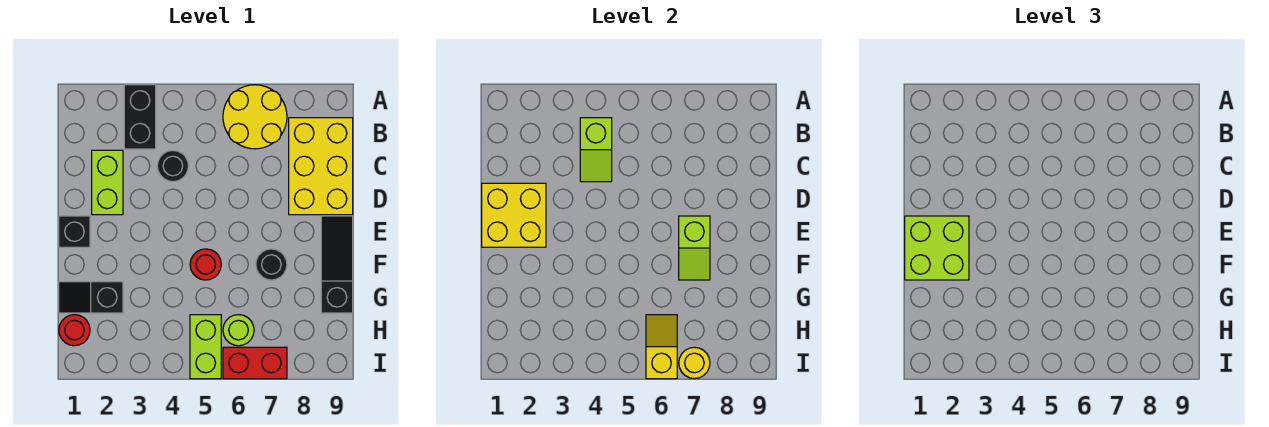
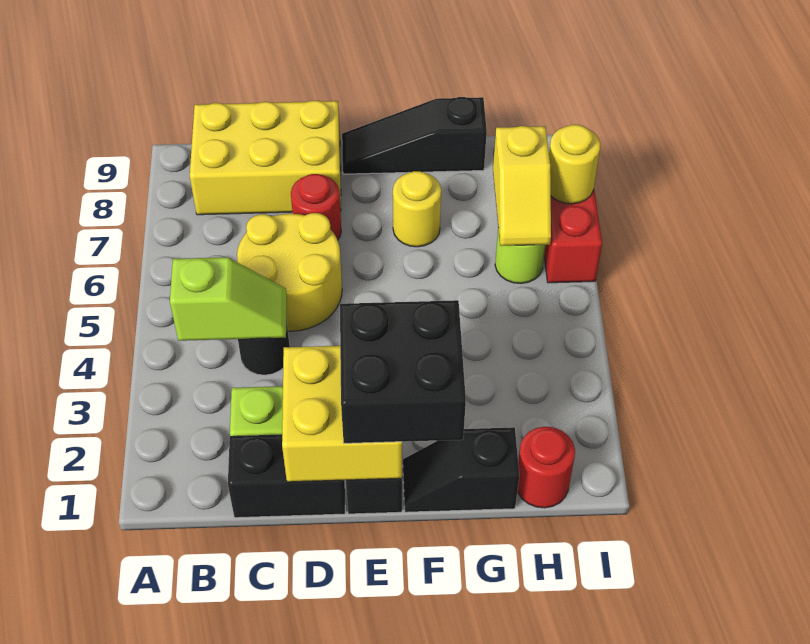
black 1x2 brick [124,85,156,149] -> black 1x2 brick moved to [228,434,345,518]
yellow 2x2 round brick [223,85,287,149] -> yellow 2x2 round brick moved to [237,213,342,331]
lime 2x2 brick [905,216,969,280] -> black 2x2 brick [340,300,466,443]
lime 1x2 slope [679,216,710,280] -> none
red 1x1 round brick [190,249,221,280] -> red 1x1 round brick moved to [291,174,341,240]
black 1x1 round brick [256,249,287,280] -> yellow 1x1 round brick [393,171,441,247]
black 1x2 slope [59,282,123,313] -> black 1x2 slope turned to [403,427,519,512]
lime 1x2 brick [190,315,221,379] -> none
yellow 1x2 slope [646,315,677,379] -> yellow 1x2 slope turned to [493,126,551,246]

